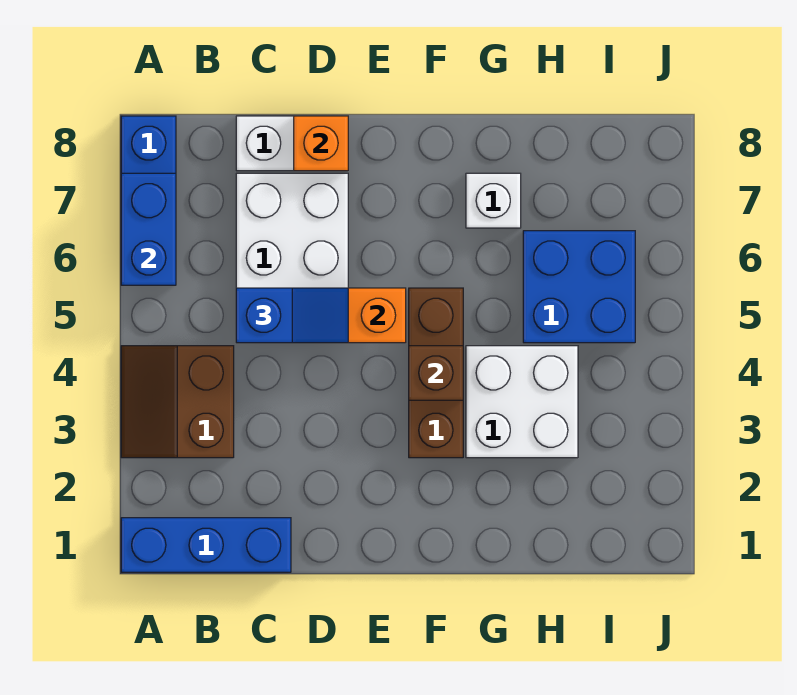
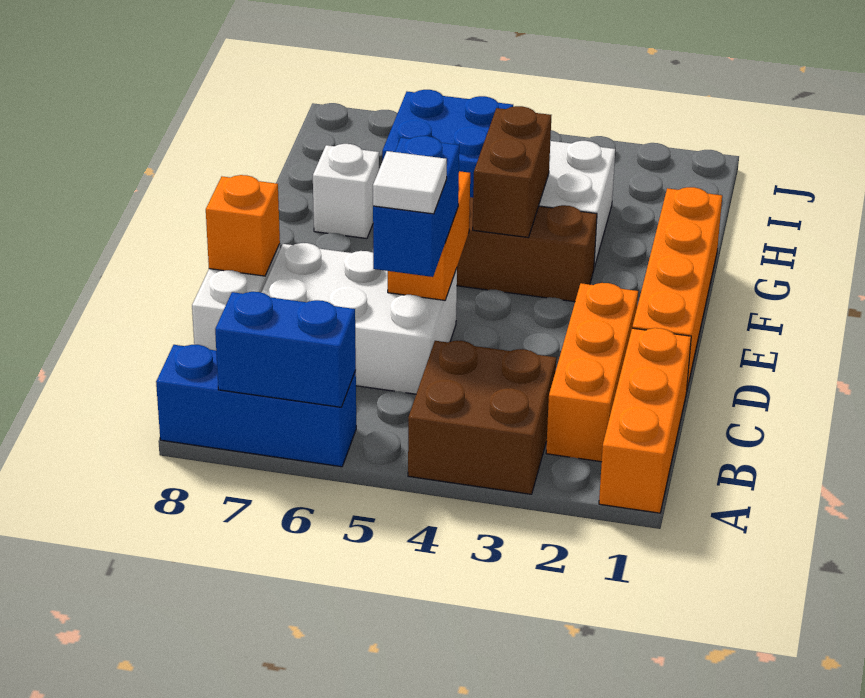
blue 1x3 brick [121,518,291,572] -> orange 1x3 brick [599,328,691,513]
brown 2x2 slope [121,346,234,458] -> brown 2x2 brick [408,341,556,494]
none -> orange 1x3 brick [546,283,638,462]
blue 1x2 slope [236,288,348,343] -> blue 1x2 brick [373,136,459,277]
none -> white 1x1 tile [373,151,447,214]
none -> orange 1x4 brick [632,187,722,389]
brown 1x1 brick [409,346,463,400] -> brown 1x2 brick [473,106,551,237]

